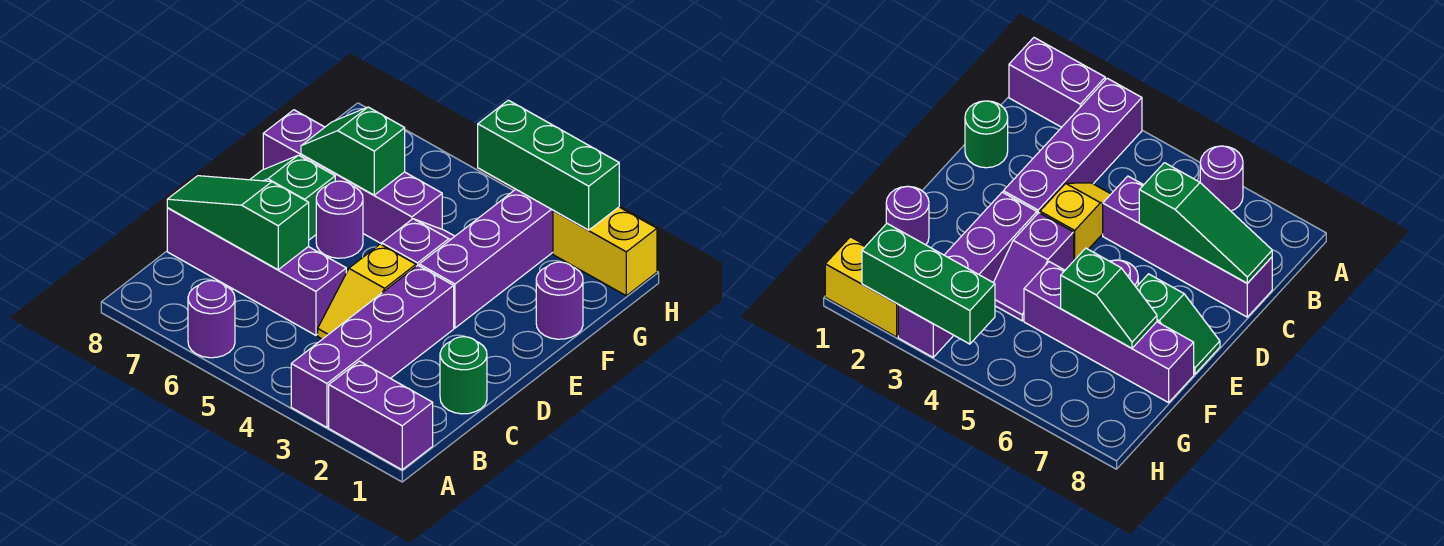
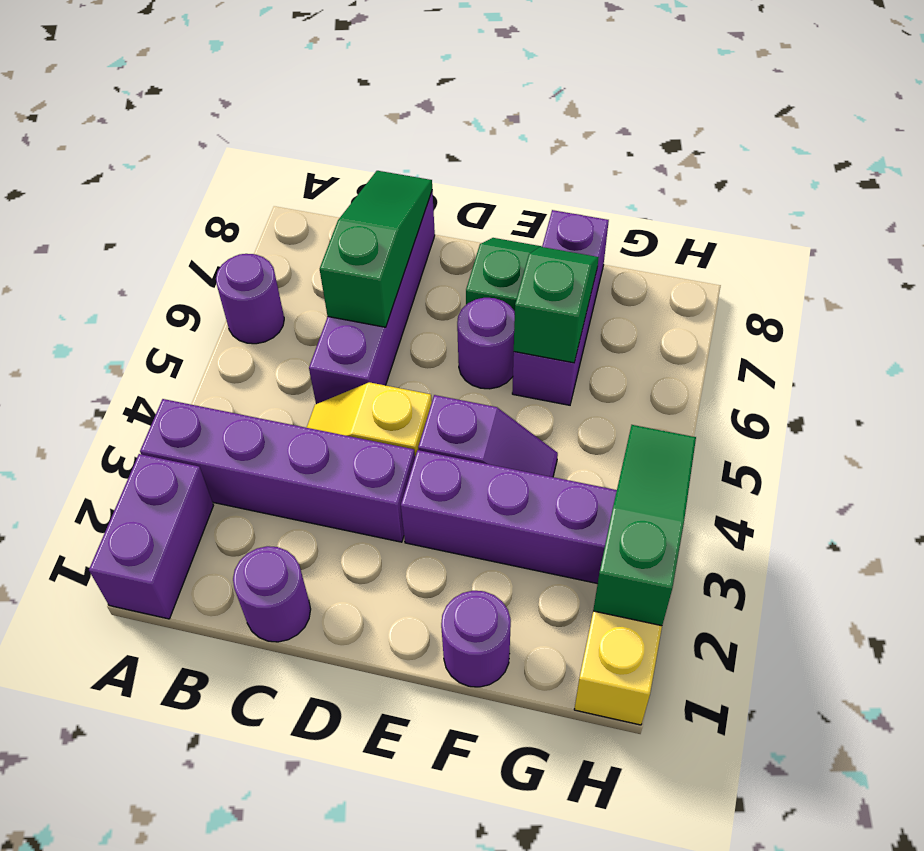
green 1x1 round brick [440,337,487,414] -> purple 1x1 round brick [233,546,311,642]
purple 1x4 brick [263,110,442,244] -> purple 1x3 brick [512,210,609,405]
green 1x3 brick [478,100,619,230] -> green 1x3 slope [593,425,696,626]

